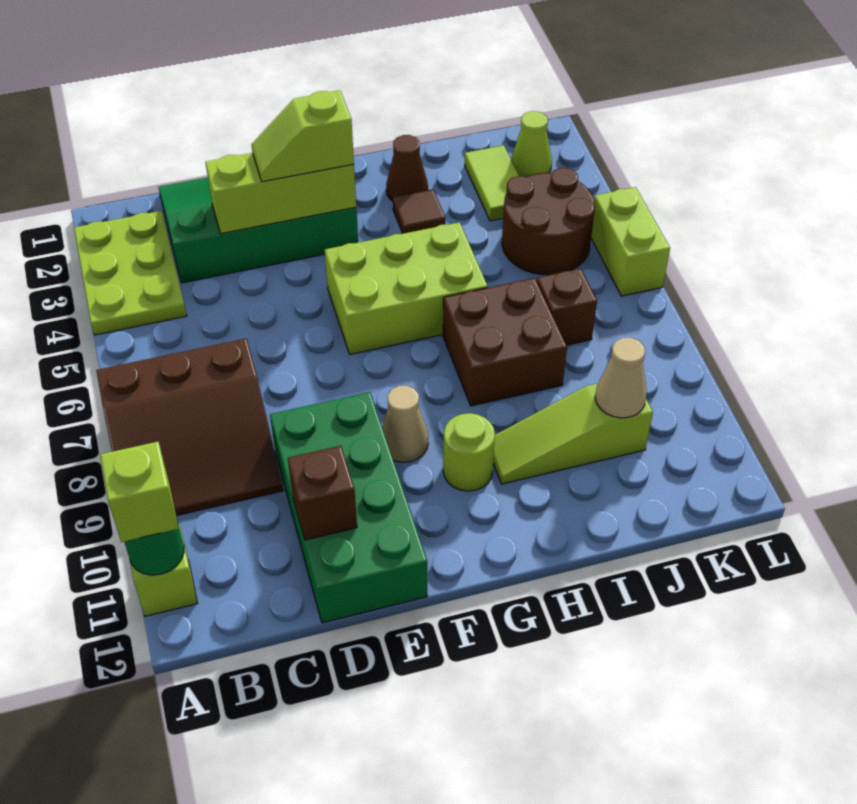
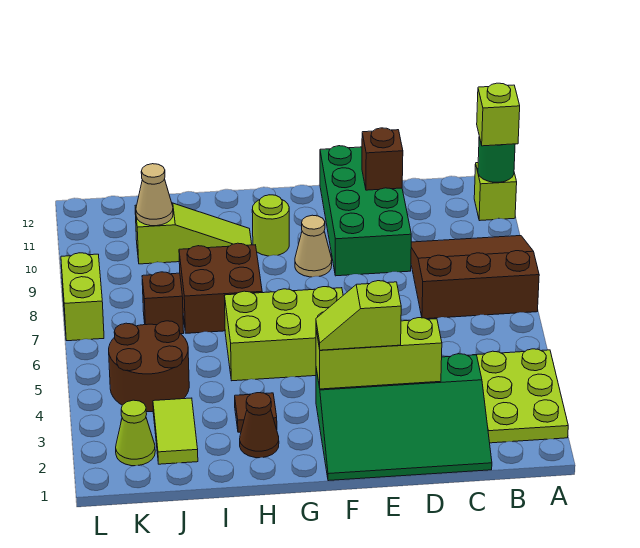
lime 1x2 slope [251,90,354,182] -> lime 1x2 slope turned to [316,281,401,350]
lime 1x2 brick [591,187,670,296] -> lime 1x2 brick moved to [61,253,104,341]

